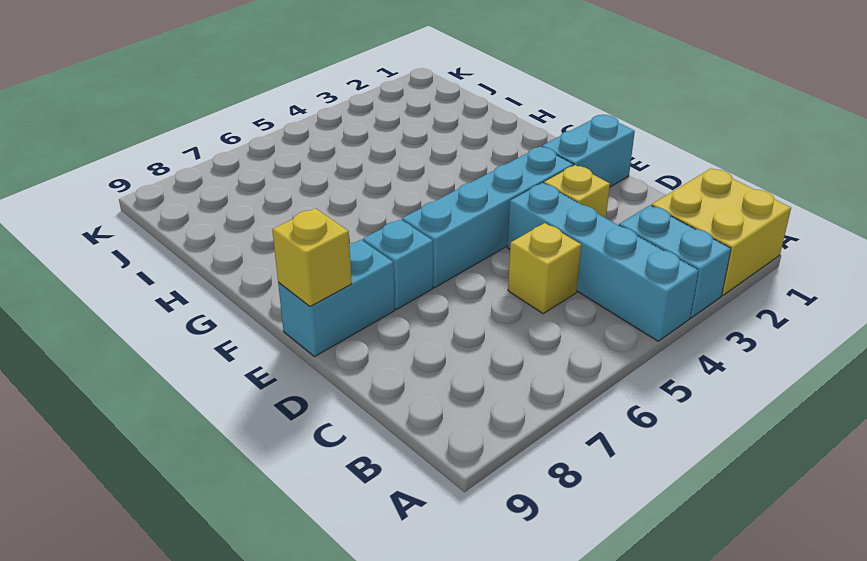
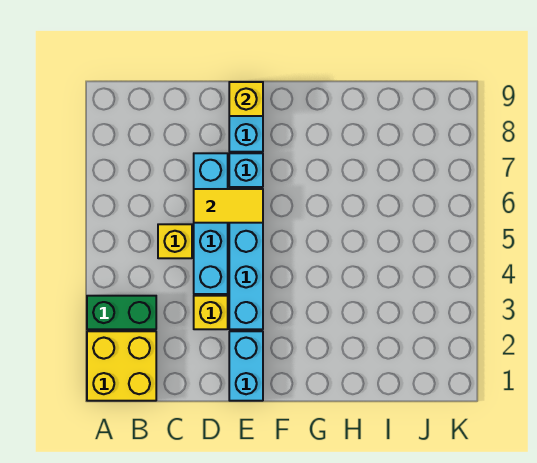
cyan 1x2 brick [619,205,731,318] -> green 1x2 brick [87,296,156,329]
cyan 1x4 brick [507,183,699,341] -> cyan 1x4 brick turned to [194,153,228,294]
none -> yellow 1x2 tile [194,189,263,223]

